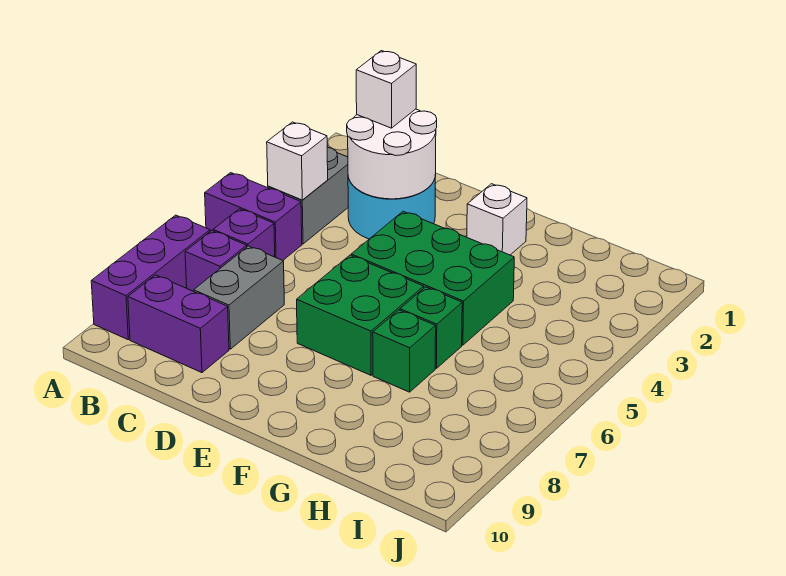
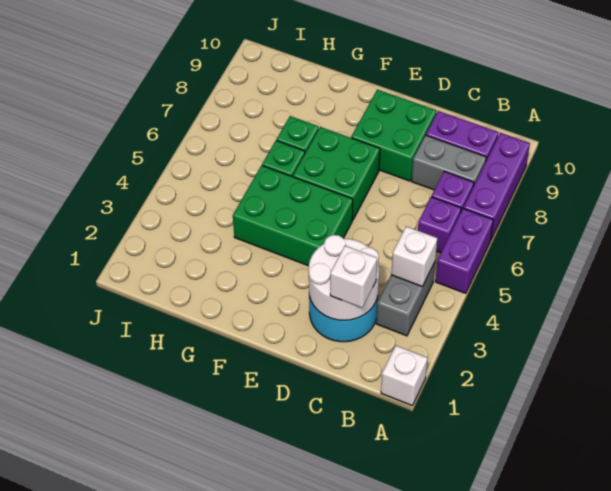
purple 1x2 brick [205,173,302,260] -> purple 1x2 brick turned to [435,209,493,293]
grey 1x2 brick [194,246,284,349] -> grey 1x2 brick turned to [412,135,486,190]
none -> green 2x2 brick [351,90,437,181]
white 1x1 brick [467,184,527,255] -> white 1x1 brick moved to [381,346,427,405]

